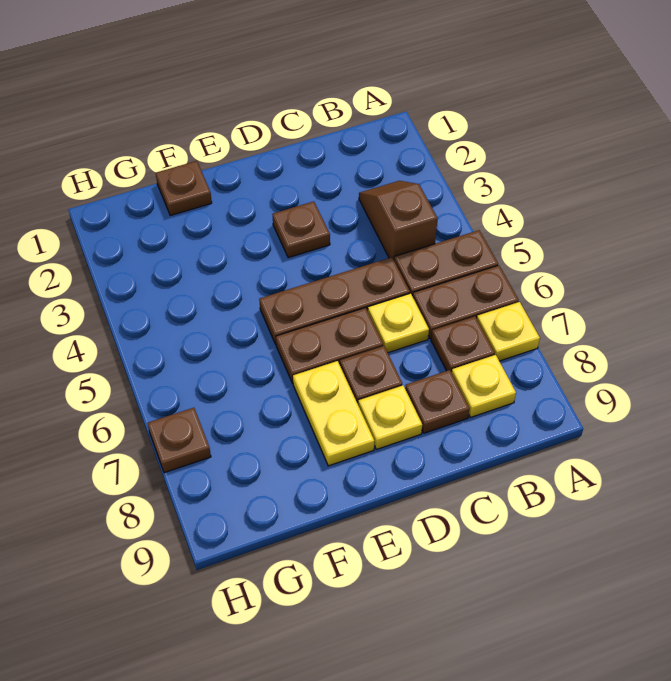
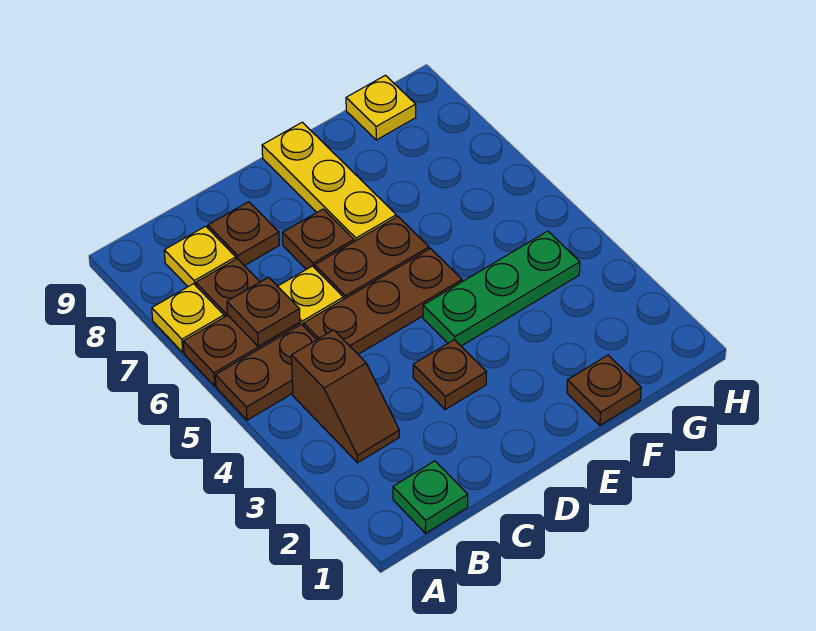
none -> green 1x1 plate [393,461,468,533]
yellow 1x1 plate [358,385,422,449] -> yellow 1x1 plate moved to [346,75,416,140]
none -> green 1x3 plate [423,231,580,346]
yellow 1x2 plate [293,361,374,466] -> yellow 1x3 plate [262,122,396,242]
brown 1x1 plate [148,408,211,473] -> brown 1x1 plate moved to [227,277,300,346]

